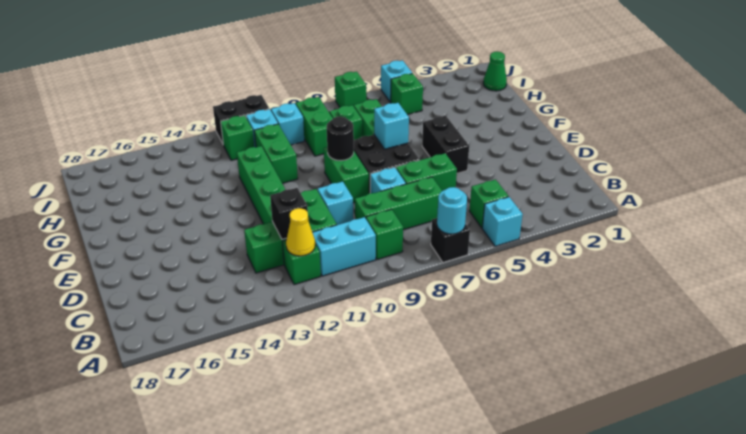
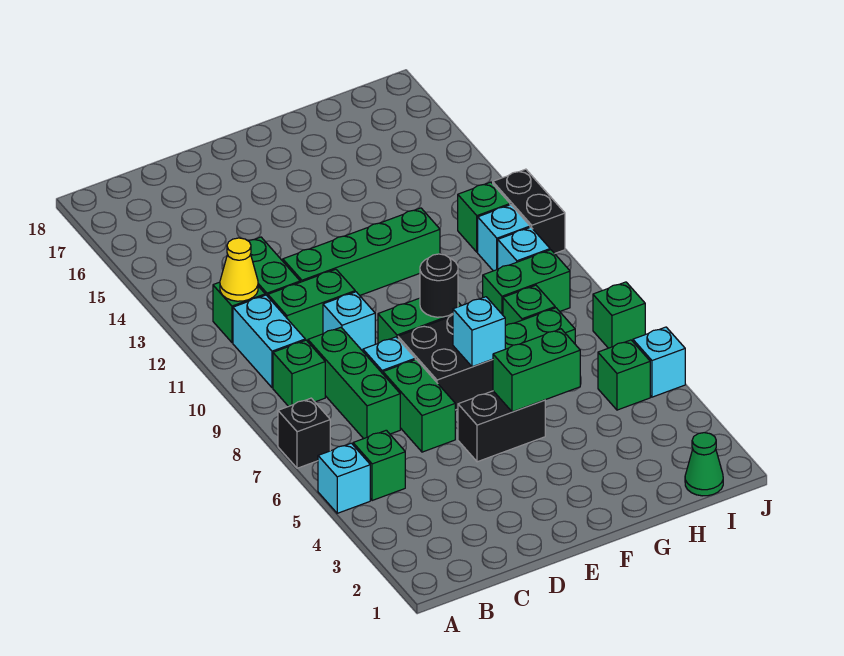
cyan 1x1 round brick [437,187,467,234] -> none
black 1x1 brick [270,188,308,239] -> none
green 1x2 brick [254,124,298,183] -> green 1x2 brick moved to [493,329,580,412]

